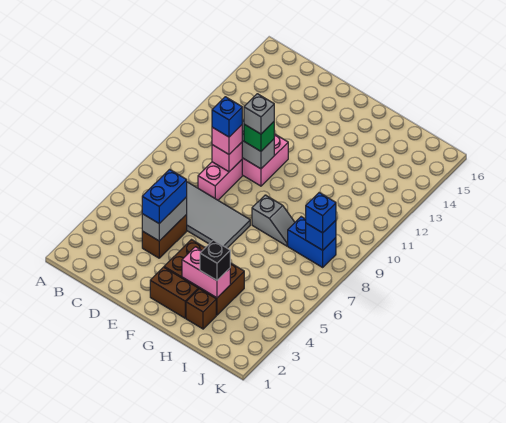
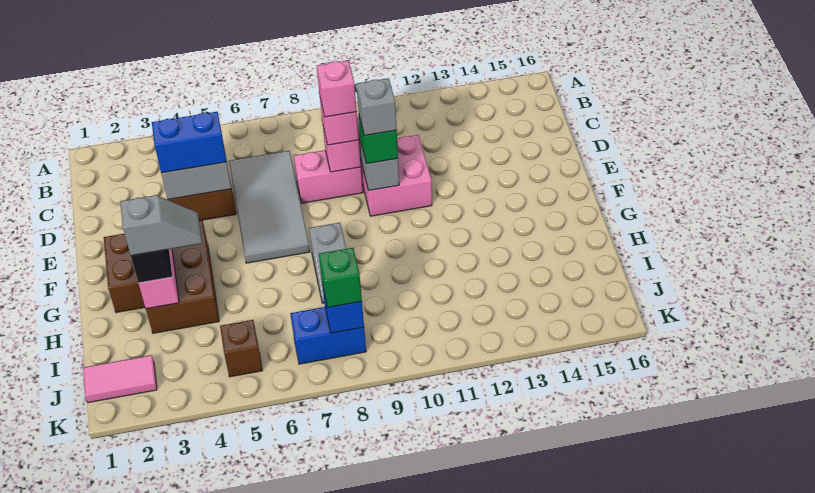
blue 1x1 brick [212,97,242,137] -> pink 1x1 brick [317,60,357,117]
brown 1x1 brick [186,289,216,329] -> brown 1x1 brick moved to [220,320,262,377]
none -> grey 1x2 slope [120,195,202,256]
blue 1x2 brick [288,217,336,267] -> blue 1x2 brick turned to [290,307,366,364]
none -> pink 1x2 tile [83,355,157,403]
blue 1x1 brick [306,193,336,233] -> green 1x1 brick [319,248,362,307]

